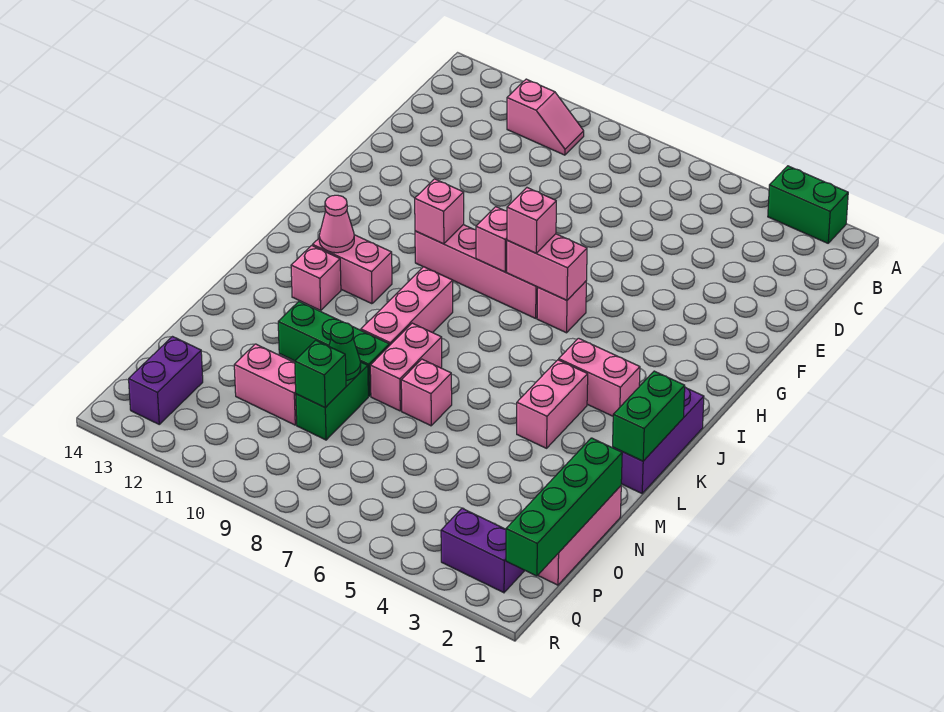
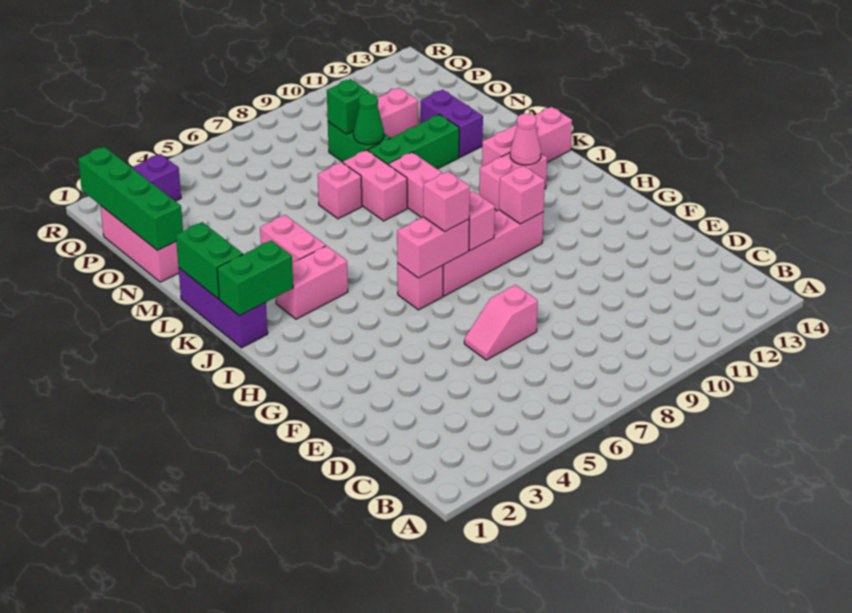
green 1x2 brick [768,166,848,243] -> green 1x2 brick moved to [217,240,293,316]
pink 1x2 slope [507,79,584,155] -> pink 1x2 slope moved to [464,285,538,360]
pink 1x1 brick [291,246,341,310] -> pink 1x3 brick [482,107,572,166]
purple 1x2 brick [129,337,203,424] -> purple 1x2 brick moved to [420,90,483,157]

